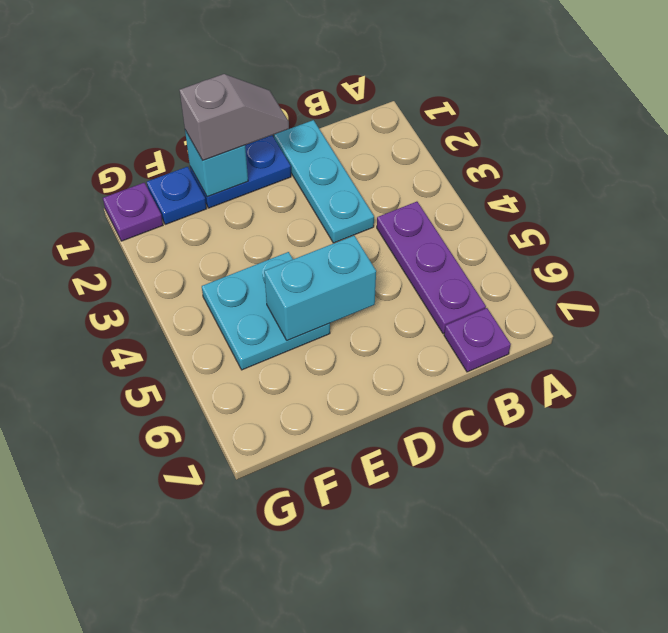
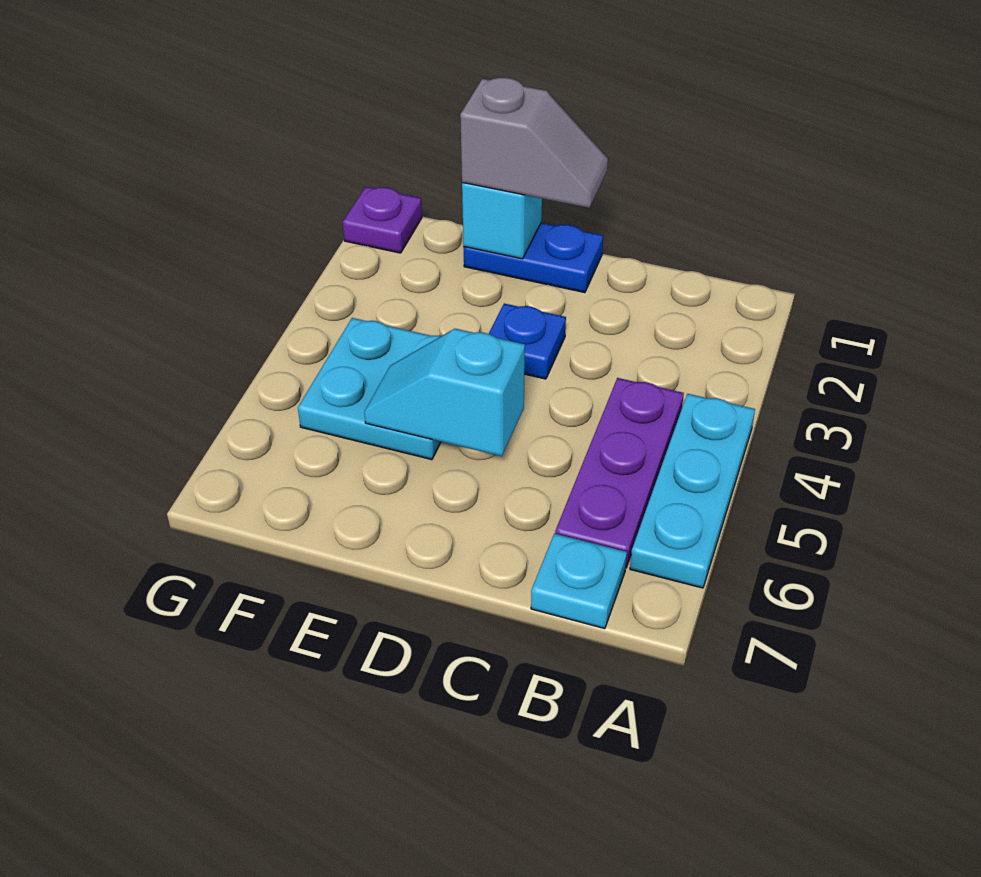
purple 1x1 plate [444,308,511,372] -> cyan 1x1 plate [531,533,627,629]
cyan 1x3 plate [274,120,374,243] -> cyan 1x3 plate moved to [630,394,755,588]
cyan 1x2 brick [264,235,376,341] -> cyan 1x2 slope [364,329,525,456]
blue 1x1 plate [147,167,206,224] -> blue 1x1 plate moved to [489,303,566,379]

